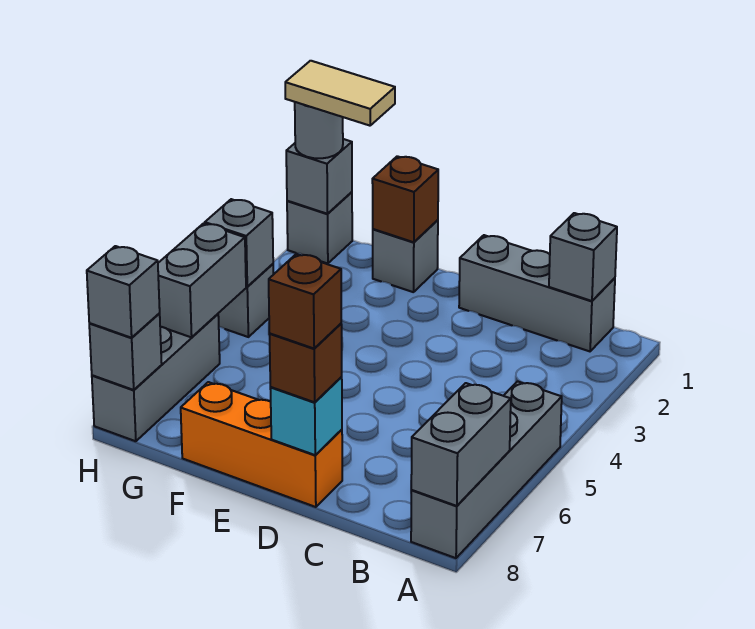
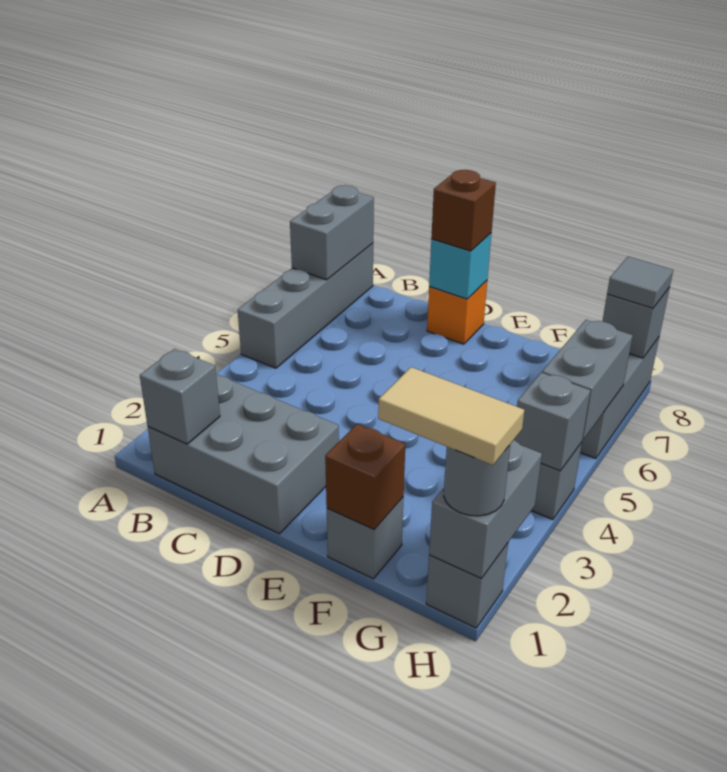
grey 1x3 brick [459,235,615,351] -> grey 2x3 brick [148,374,339,534]
orange 1x3 brick [181,382,342,507] -> orange 1x1 brick [427,281,487,344]
brown 1x1 brick [269,254,341,348] -> none
grey 1x1 brick [286,139,352,214] -> grey 1x2 brick [429,440,542,578]
grey 1x1 brick [87,246,160,338] -> grey 1x1 tile [607,256,673,308]

